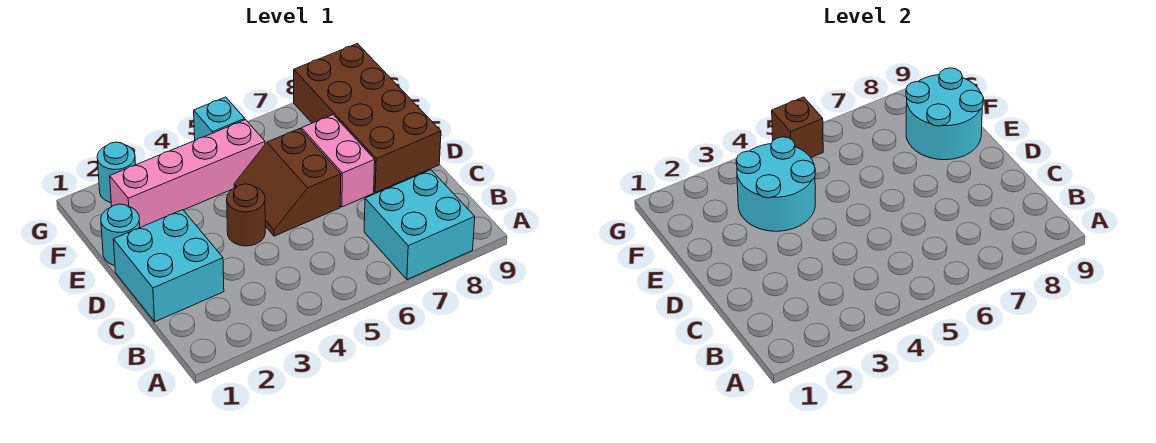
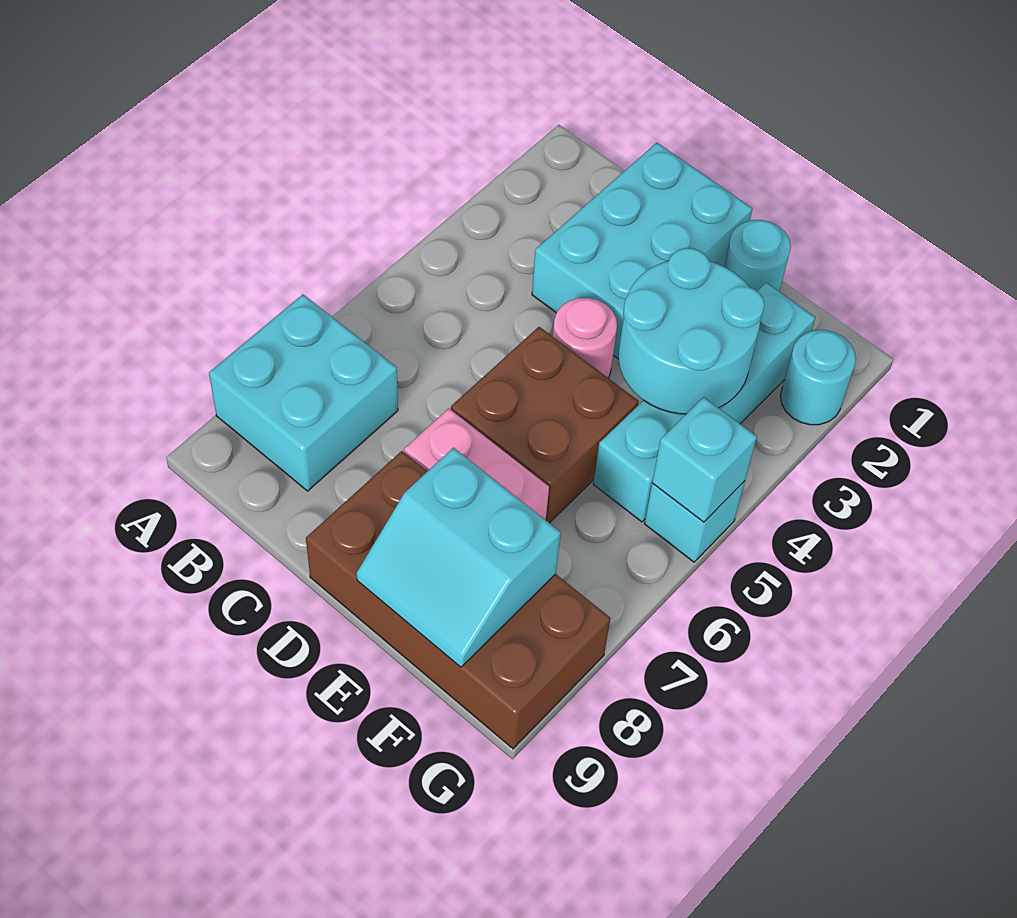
cyan 2x2 brick [113,210,224,322] -> cyan 2x3 brick [532,143,752,359]
brown 1x1 round brick [227,184,265,246] -> pink 1x1 round brick [553,298,617,378]
brown 2x2 slope [234,129,341,236] -> brown 2x2 brick [451,327,638,523]
cyan 2x2 round brick [906,68,984,160] -> cyan 2x2 slope [357,448,561,667]
pink 1x4 brick [110,120,265,227] -> cyan 1x4 brick [593,283,815,522]
brown 1x1 brick [772,97,823,157] -> cyan 1x1 brick [652,397,757,522]

